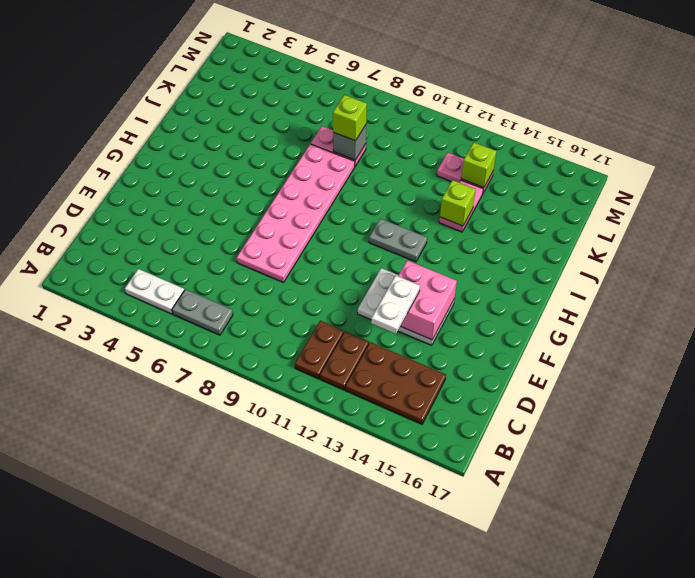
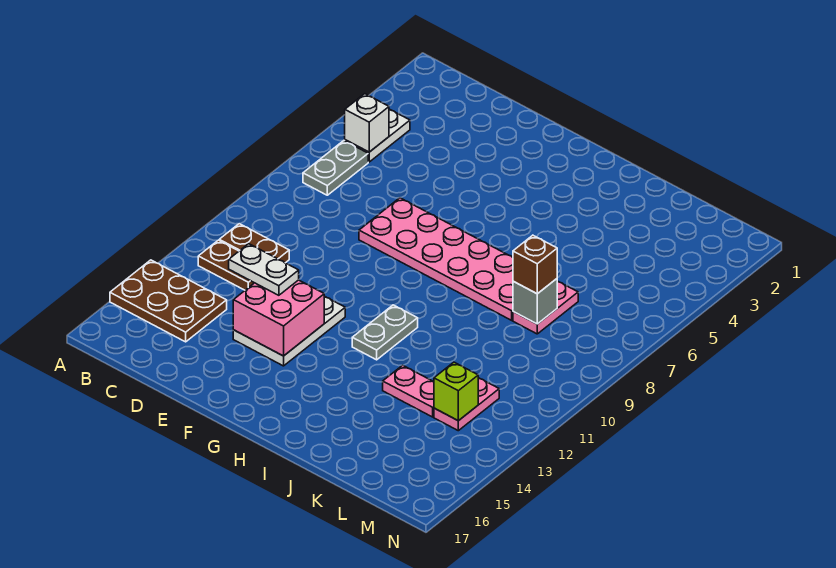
none -> white 1x1 brick [345,94,389,152]
brown 2x3 plate [346,342,446,424] -> brown 2x3 plate turned to [110,260,227,342]
lime 1x1 brick [440,180,476,226] -> none
lime 1x1 brick [333,95,367,141] -> brown 1x1 brick [513,235,557,294]

